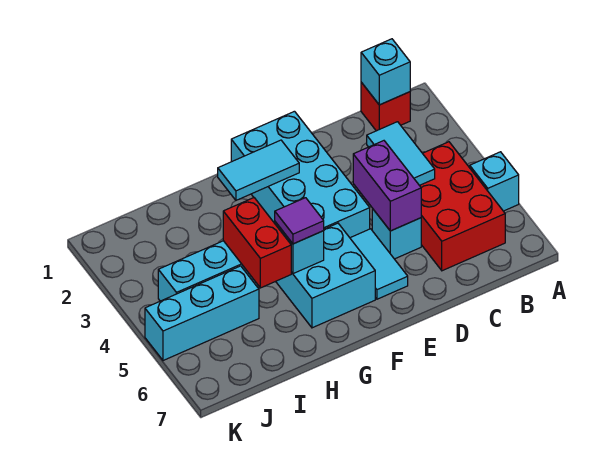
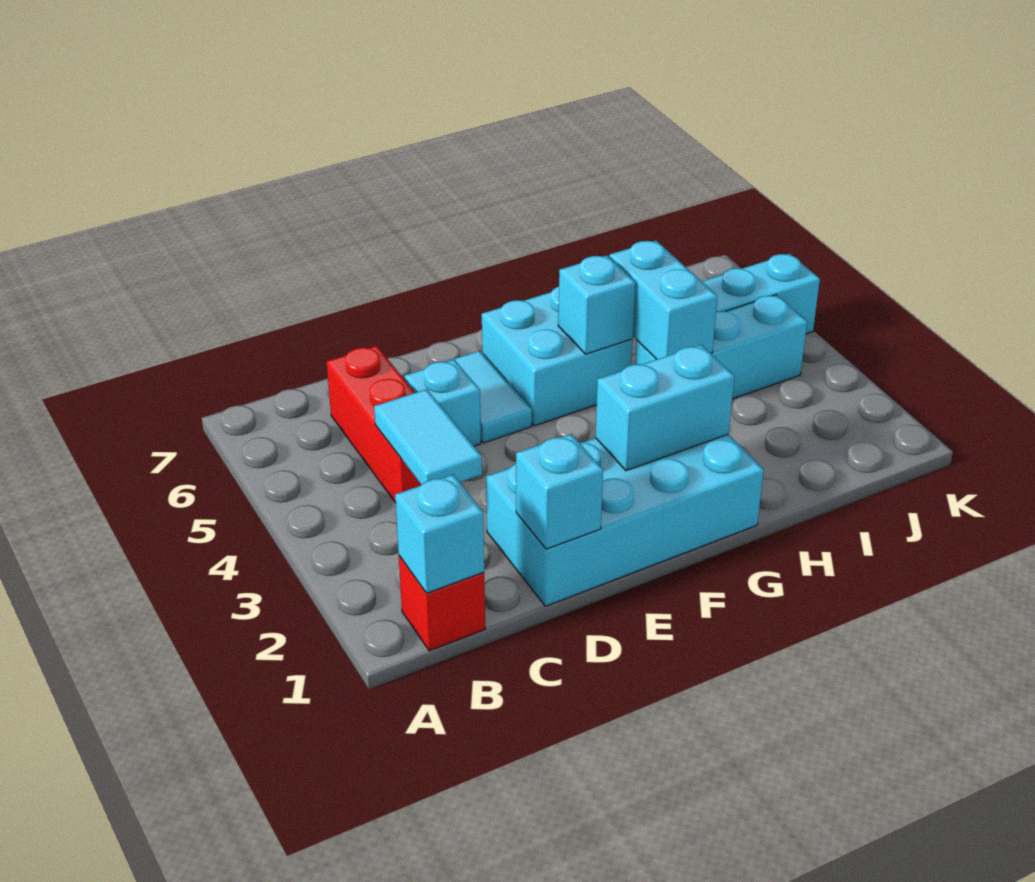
cyan 1x1 brick [470,152,519,211] -> cyan 1x1 brick moved to [516,434,603,549]
red 2x3 brick [419,142,505,271] -> red 1x3 brick [327,346,421,503]
purple 1x2 brick [353,141,421,231] -> none
cyan 2x4 brick [231,111,370,238] -> cyan 2x4 brick turned to [486,435,764,606]
cyan 1x2 tile [218,140,299,200] -> cyan 1x2 brick [595,345,734,471]
purple 1x1 tile [275,198,324,244] -> none
red 1x2 brick [223,198,291,288] -> cyan 1x2 brick [609,240,717,359]

